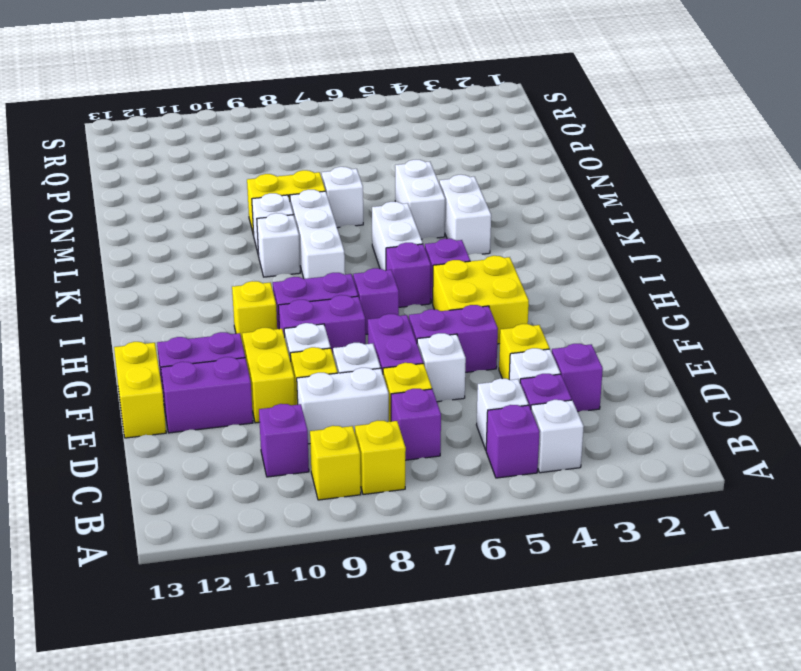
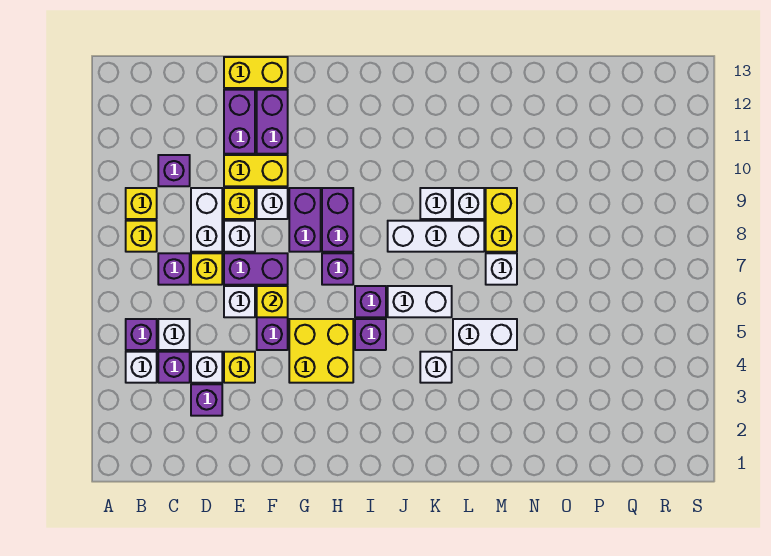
yellow 1x1 brick [232,281,277,344] -> yellow 1x1 brick moved to [257,286,288,317]
white 1x2 brick [439,175,491,255] -> white 1x1 brick [420,352,452,383]

